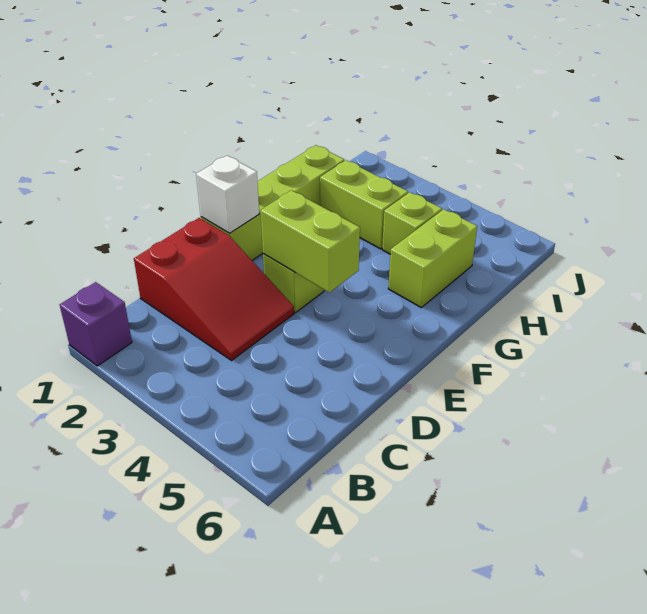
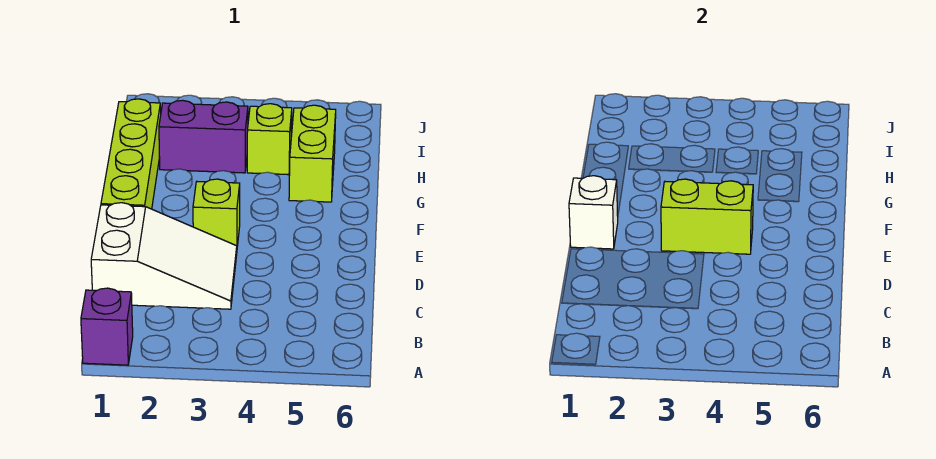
red 2x3 slope [134,218,294,360] -> white 2x3 slope [91,203,237,309]
lime 1x2 brick [320,160,408,249] -> purple 1x2 brick [159,100,248,173]

